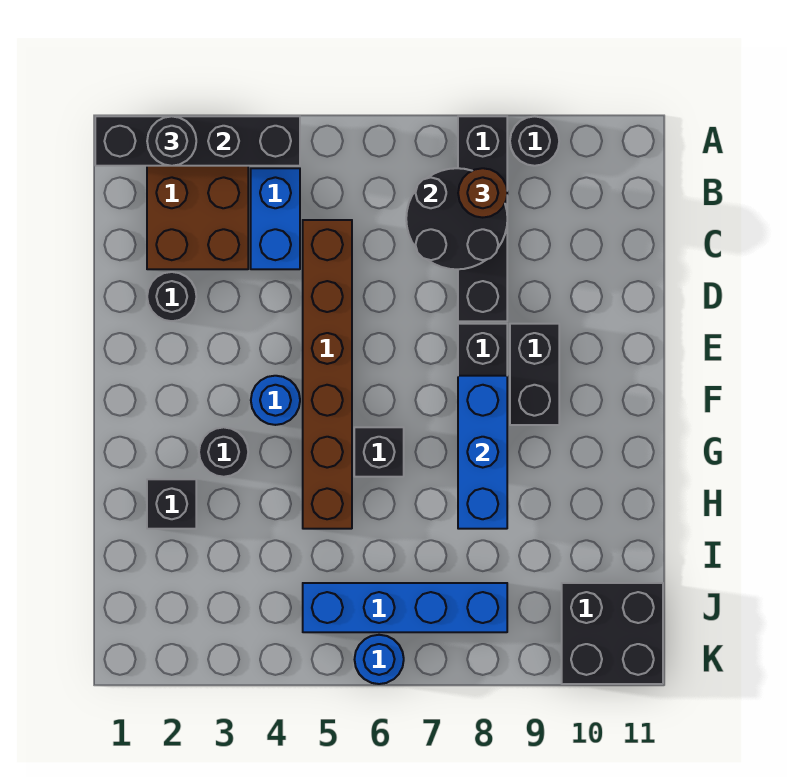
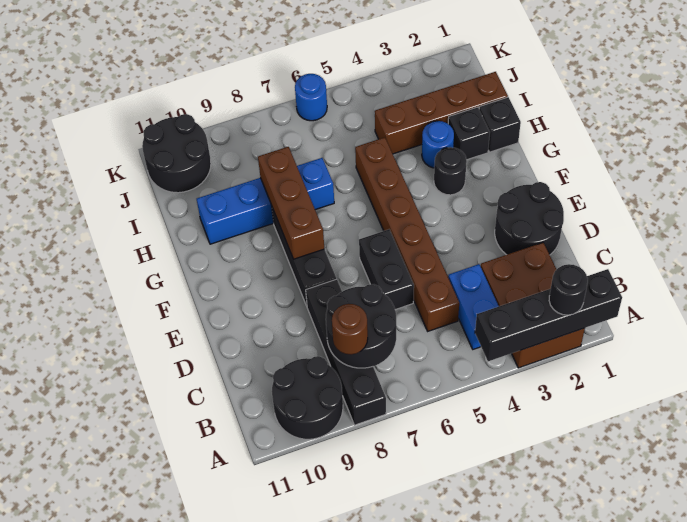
black 1x1 round brick [510,116,559,166] -> black 2x2 round brick [272,356,343,439]
black 1x1 round brick [147,272,196,321] -> black 2x2 round brick [495,182,564,255]
black 1x2 brick [510,324,559,425] -> black 1x2 brick moved to [359,229,414,310]
blue 1x1 round brick [251,376,300,425] -> blue 1x1 round brick moved to [422,121,454,168]
blue 1x3 brick [458,376,507,529] -> brown 1x3 brick [258,147,324,259]
black 1x1 brick [354,427,404,477] -> black 1x1 brick moved to [479,97,521,152]
none -> brown 1x4 brick [375,72,508,154]
blue 1x4 brick [303,583,507,632] -> blue 1x4 brick moved to [197,158,334,244]
black 2x2 brick [562,583,663,684] -> black 2x2 round brick [142,114,211,193]

